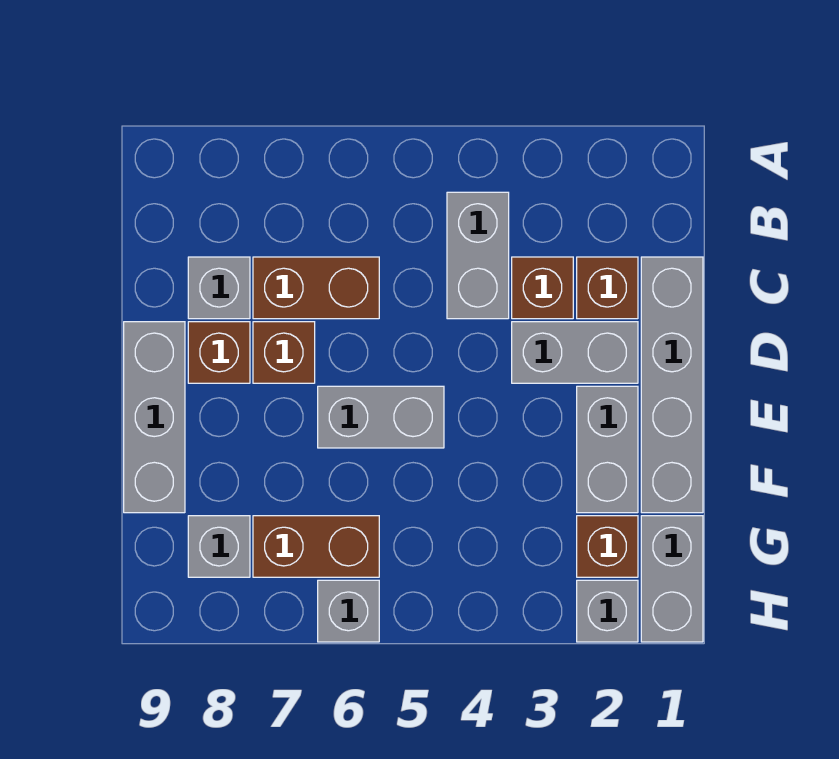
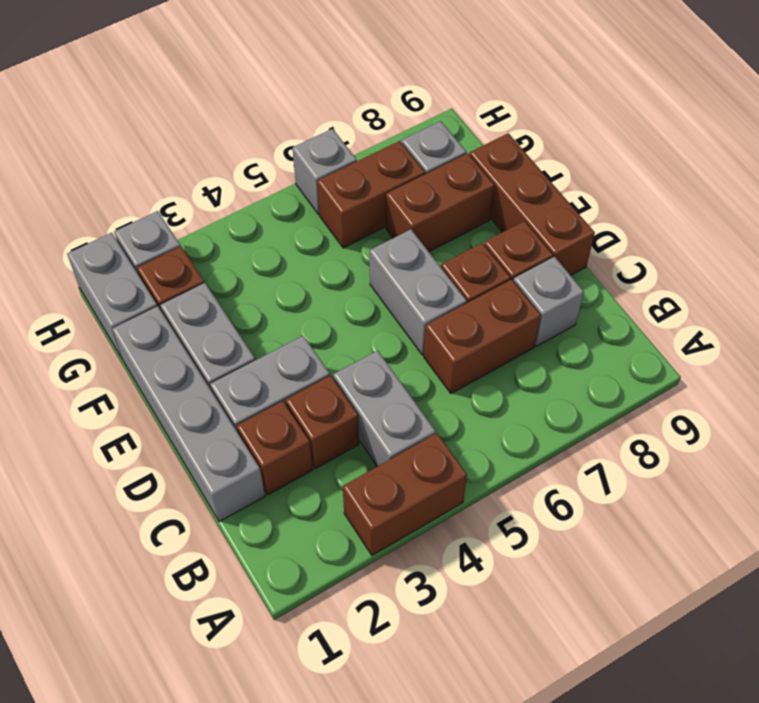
none -> brown 1x2 brick [343,433,467,555]
grey 1x3 brick [124,322,185,513] -> brown 1x3 brick [470,133,595,275]
grey 1x2 brick [318,386,444,448] -> grey 1x2 brick turned to [370,229,467,355]
none -> brown 1x2 brick [386,153,494,252]

